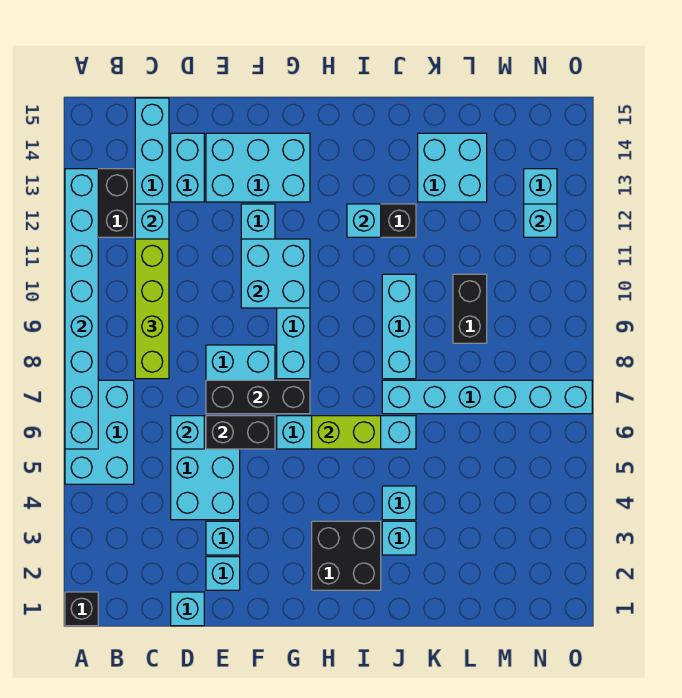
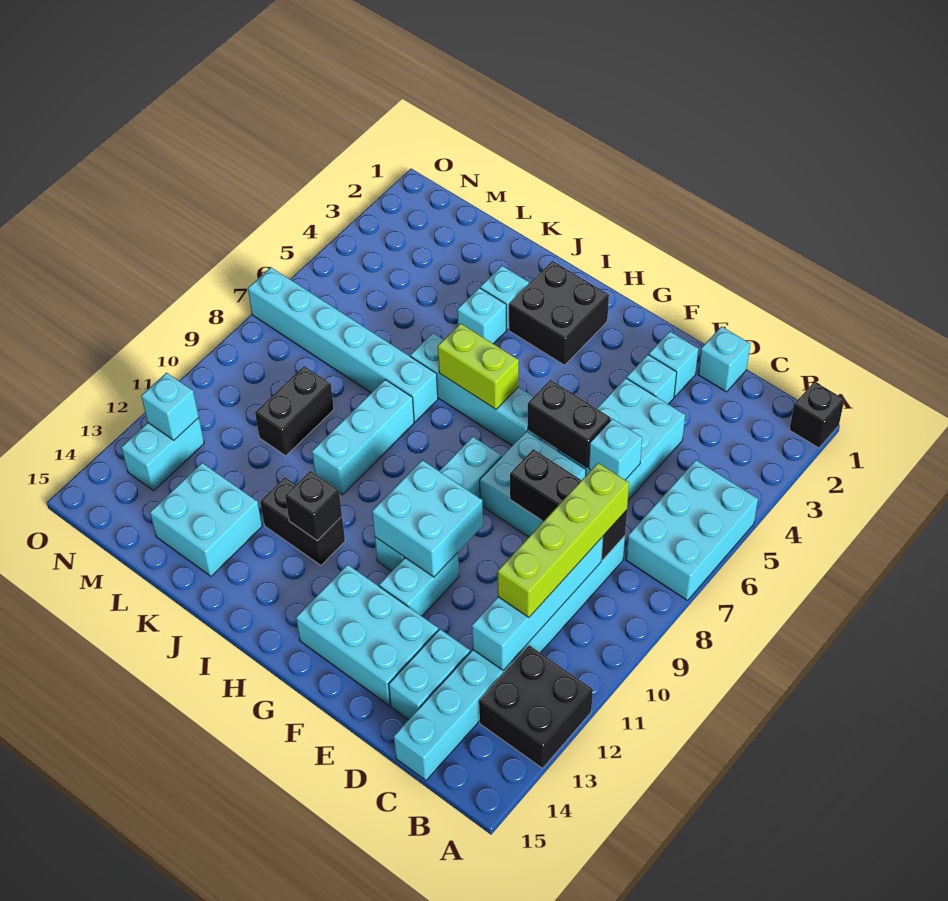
cyan 1x8 brick [65,169,98,449] -> none
black 1x3 brick [206,380,310,414] -> black 1x3 brick moved to [510,449,627,560]
cyan 1x1 brick [347,204,381,237] -> black 1x1 brick [285,471,342,541]

